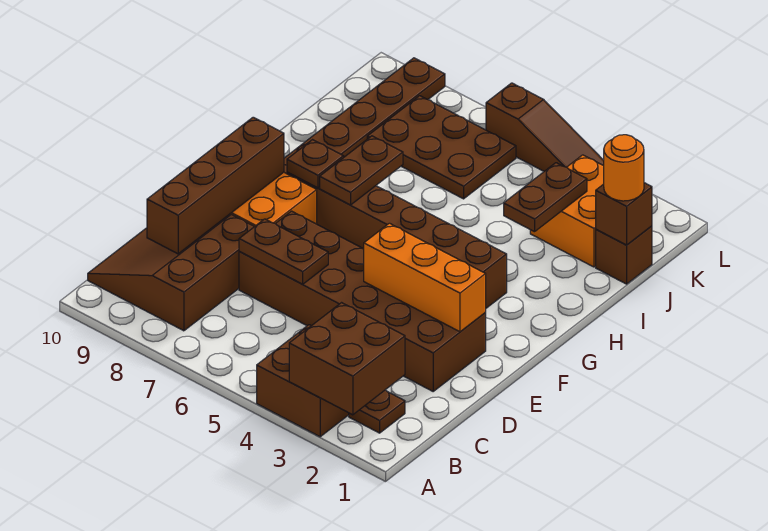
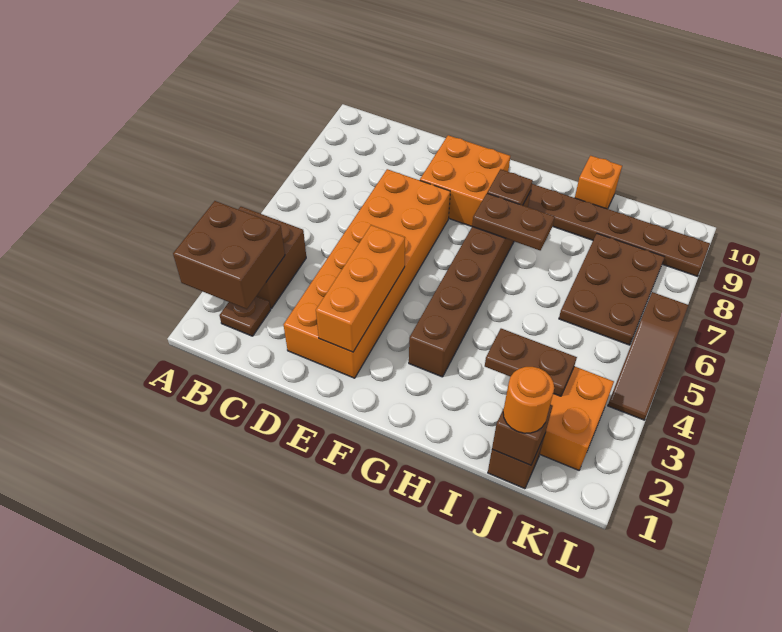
brown 3x3 slope [88,214,255,331] -> none
brown 1x4 brick [147,117,284,254] -> none
brown 2x6 brick [239,211,486,391] -> orange 2x6 brick [284,169,450,378]
brown 1x2 plate [239,219,328,284] -> none
none -> orange 1x1 brick [575,156,622,209]

